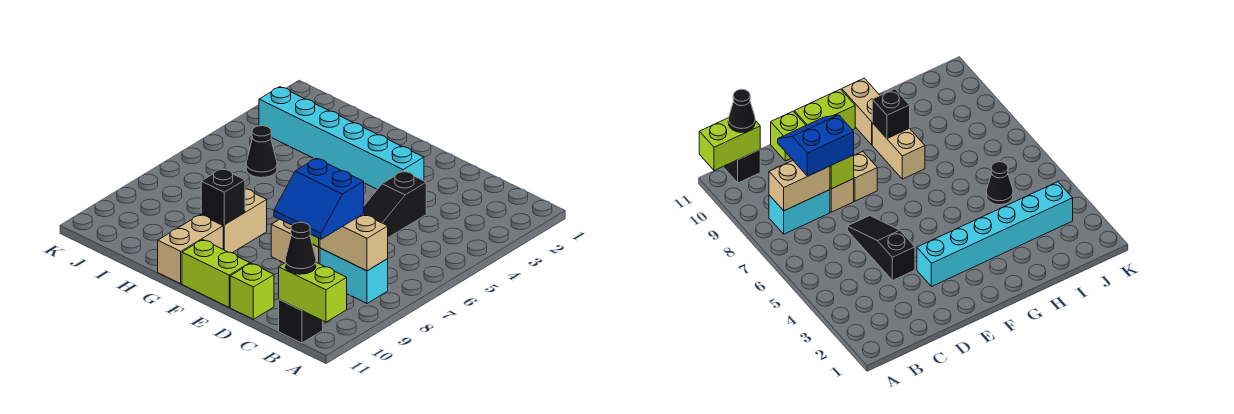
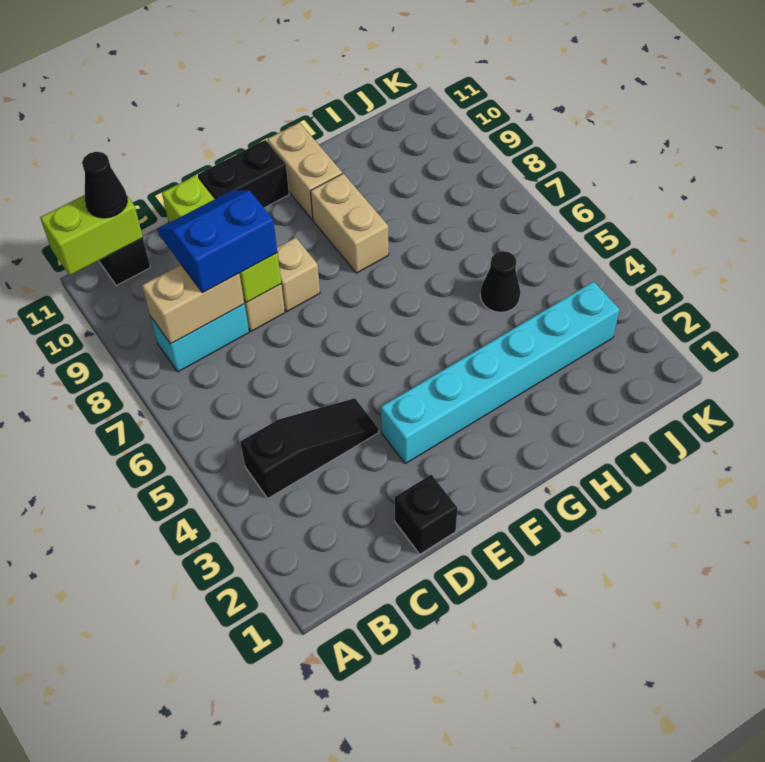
black 1x3 slope [364,171,426,238] -> black 1x3 slope turned to [240,398,379,498]
lime 1x2 brick [182,240,250,307] -> black 1x2 brick [198,140,289,208]
black 1x1 brick [201,169,245,225] -> black 1x1 brick moved to [395,474,457,554]

